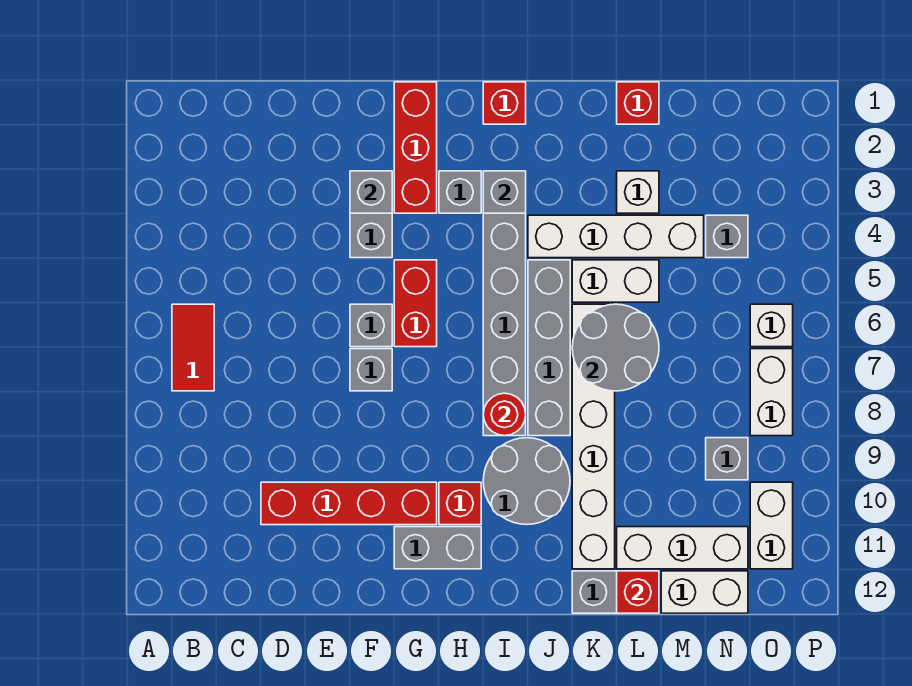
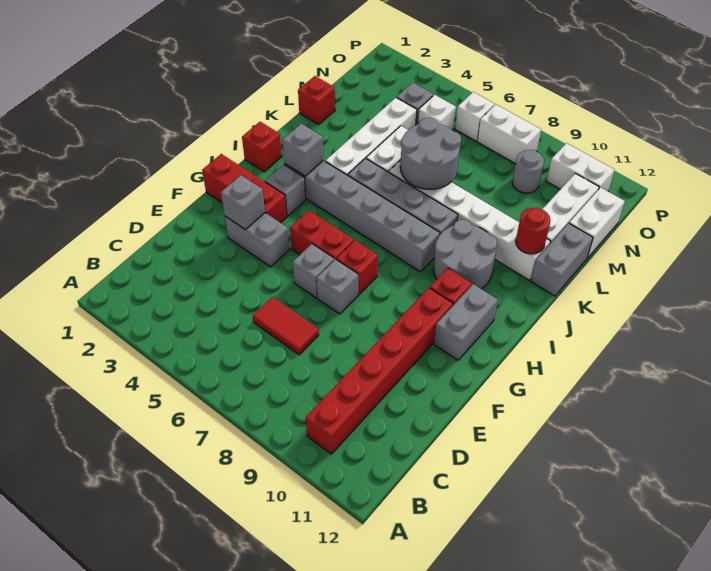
red 1x2 tile [172,304,214,391] -> red 1x2 tile moved to [253,297,319,355]
red 1x4 brick [261,482,437,525] -> red 1x6 brick [306,288,453,454]
red 1x1 round brick [483,393,526,436] -> red 1x1 round brick moved to [516,208,550,254]
white 1x1 brick [617,171,659,213] -> white 1x1 brick moved to [418,95,456,130]
red 1x1 brick [617,571,659,613] -> red 1x1 brick moved to [337,240,378,294]
grey 1x1 brick [706,438,748,480] -> grey 1x1 round brick [512,150,544,193]

